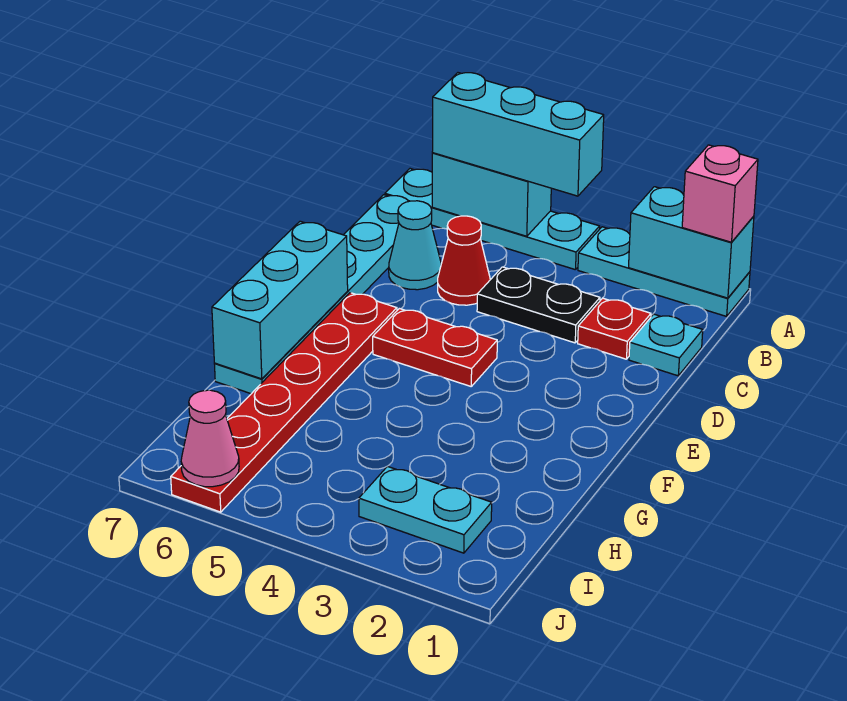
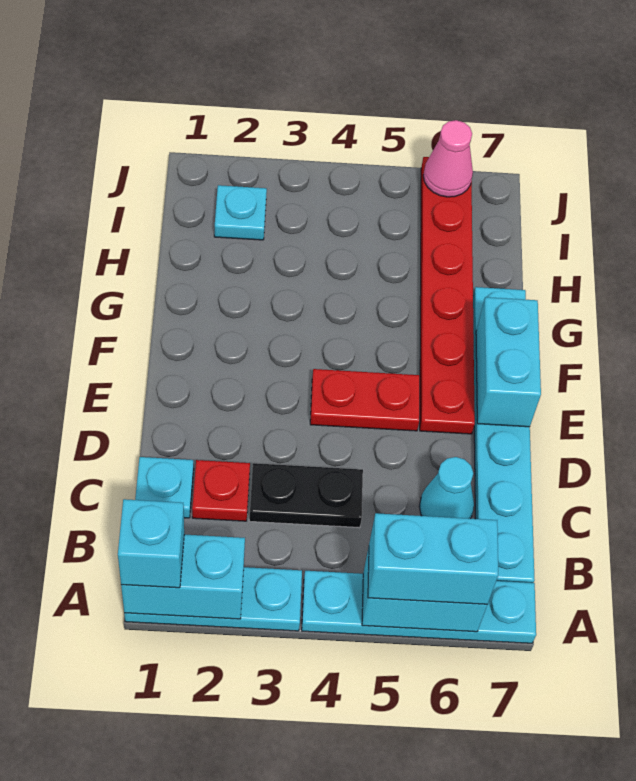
pink 1x1 brick [682,145,758,242] -> cyan 1x1 brick [118,499,184,588]
cyan 1x3 brick [432,73,604,196] -> cyan 1x2 brick [368,513,498,604]
red 1x1 cone [438,216,490,305] -> none
cyan 1x3 brick [212,221,348,379] -> cyan 1x2 brick [476,297,541,427]
cyan 1x2 plate [359,466,492,553] -> cyan 1x1 plate [214,185,267,240]

